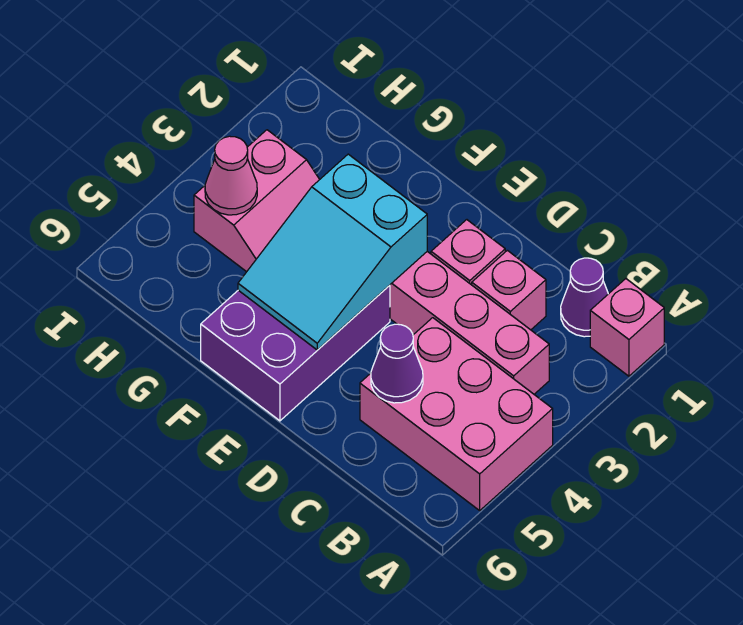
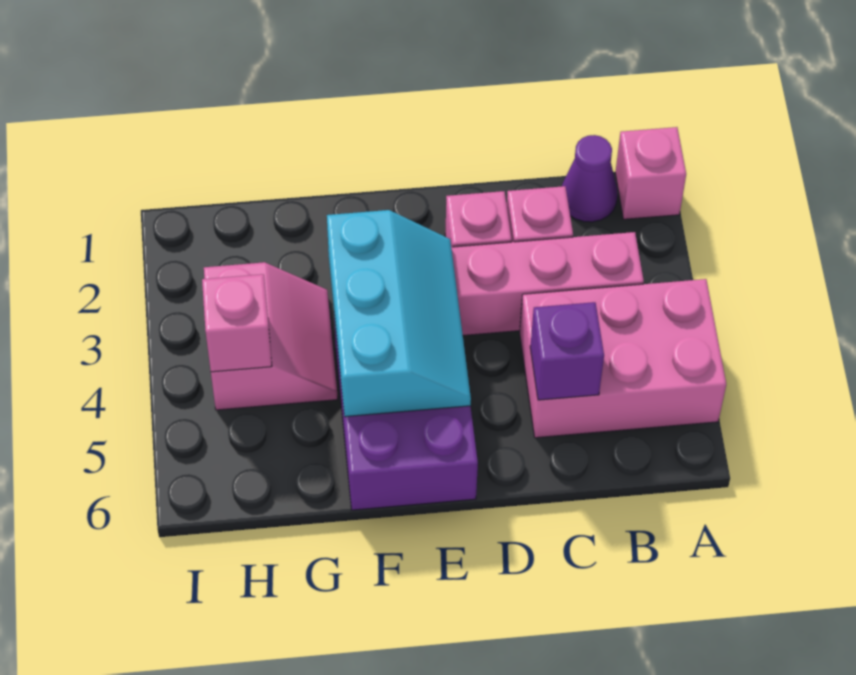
purple 1x1 cone [371,324,423,403] -> purple 1x1 brick [530,302,604,400]
cyan 2x3 slope [238,154,427,350] -> cyan 2x3 slope turned to [327,210,471,417]
pink 1x1 cone [205,136,257,215] -> pink 1x1 brick [202,274,272,372]

